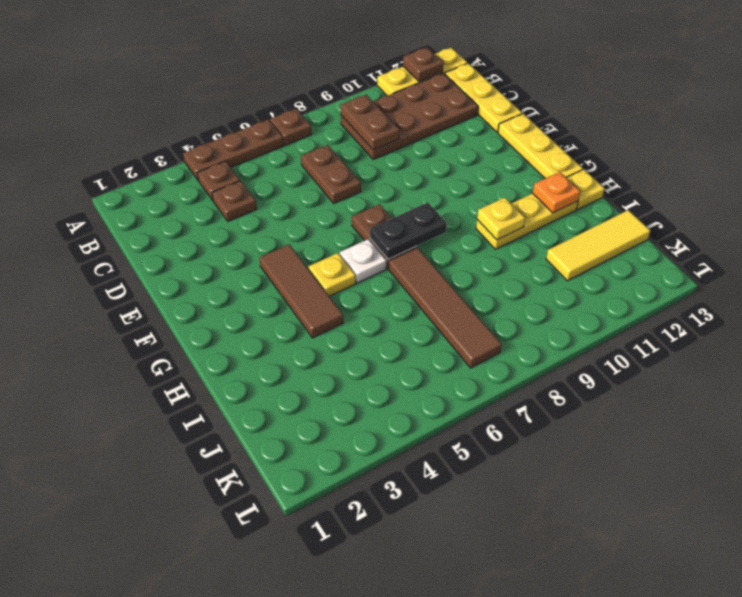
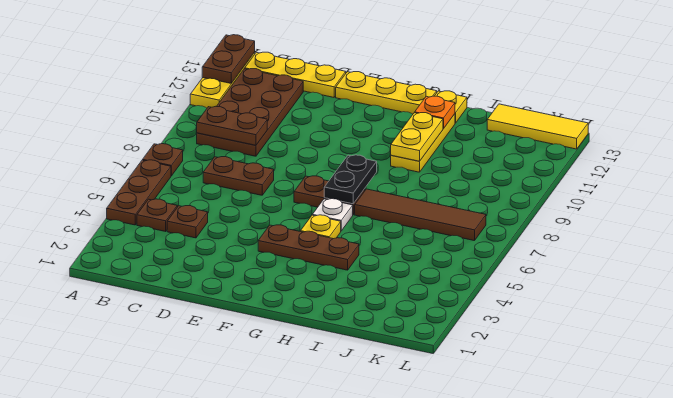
brown 1x1 plate [403,47,444,82] -> brown 1x2 plate [202,35,255,83]
brown 1x3 tile [259,244,343,338] -> brown 1x3 plate [258,225,359,270]
yellow 1x1 plate [477,198,525,240] -> yellow 1x2 plate [391,113,443,161]
yellow 1x3 tile [546,210,650,281] -> yellow 1x3 tile turned to [487,104,588,149]

